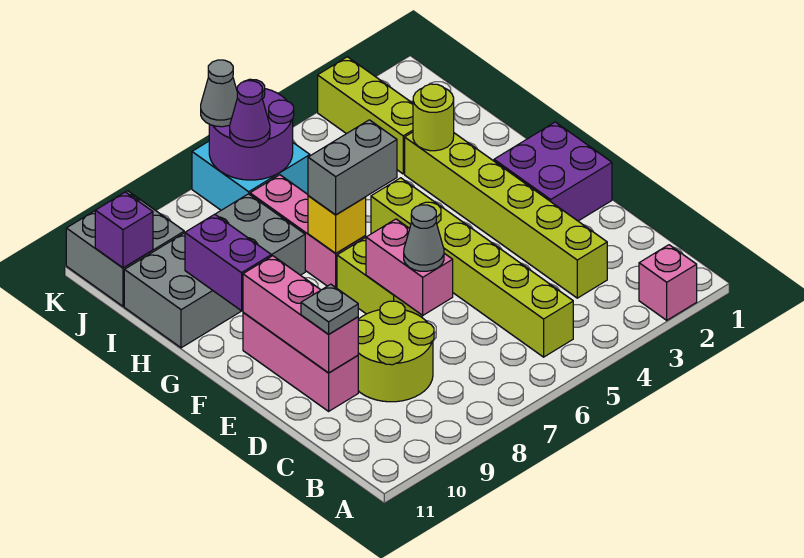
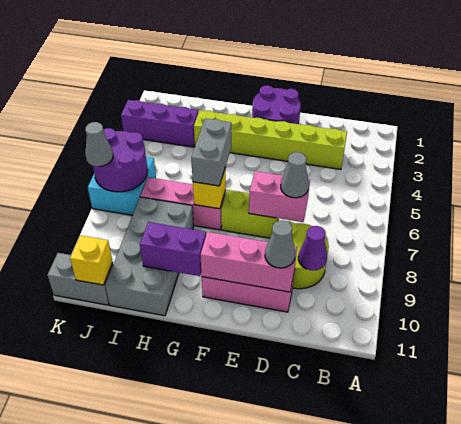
pink 1x1 brick [639,245,697,320] -> none
lime 1x6 brick [371,178,573,357] -> none
grey 1x1 plate [301,284,358,334] -> grey 1x1 cone [265,220,295,268]
purple 2x2 brick [494,122,612,221] -> purple 2x2 round brick [252,85,301,124]
lime 1x1 round brick [413,84,454,151] -> none
lime 1x3 brick [318,57,413,174] -> purple 1x3 brick [121,100,198,147]
purple 1x1 cone [230,81,270,147] -> purple 1x1 cone moved to [298,226,327,270]
grey 2x2 brick [66,191,184,306] -> grey 1x2 brick [47,253,113,305]
purple 1x1 brick [95,192,153,268] -> yellow 1x1 brick [70,235,113,285]

